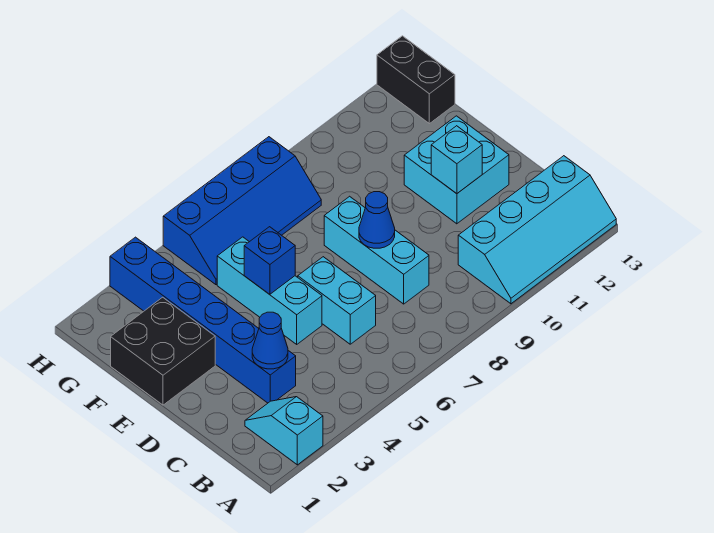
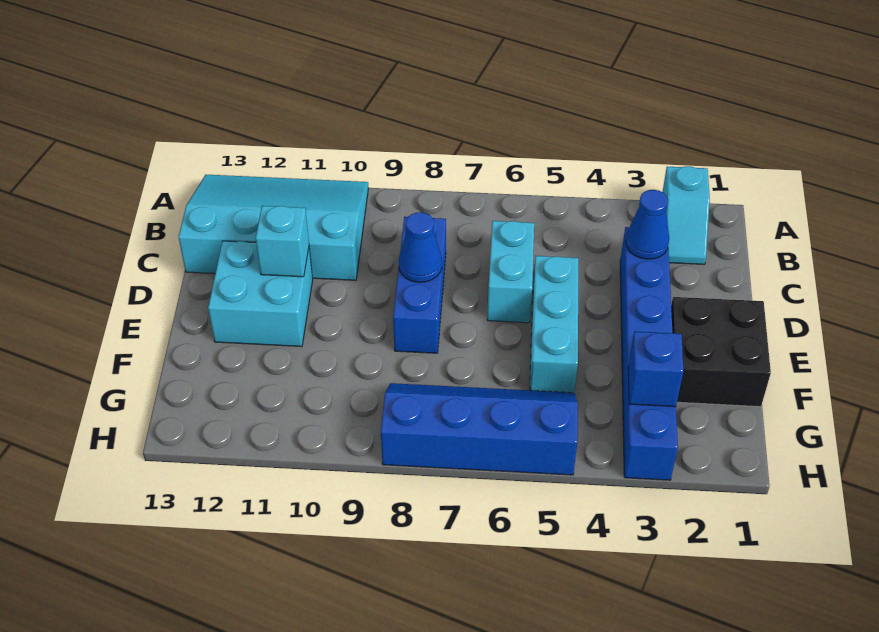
cyan 2x4 slope [458,156,616,304] -> cyan 3x4 slope [179,175,368,280]
cyan 1x3 brick [324,196,429,304] -> blue 1x3 brick [393,217,446,353]
blue 1x1 brick [244,227,295,294] -> blue 1x1 brick moved to [628,331,683,407]
black 1x2 brick [377,36,455,124] -> none

